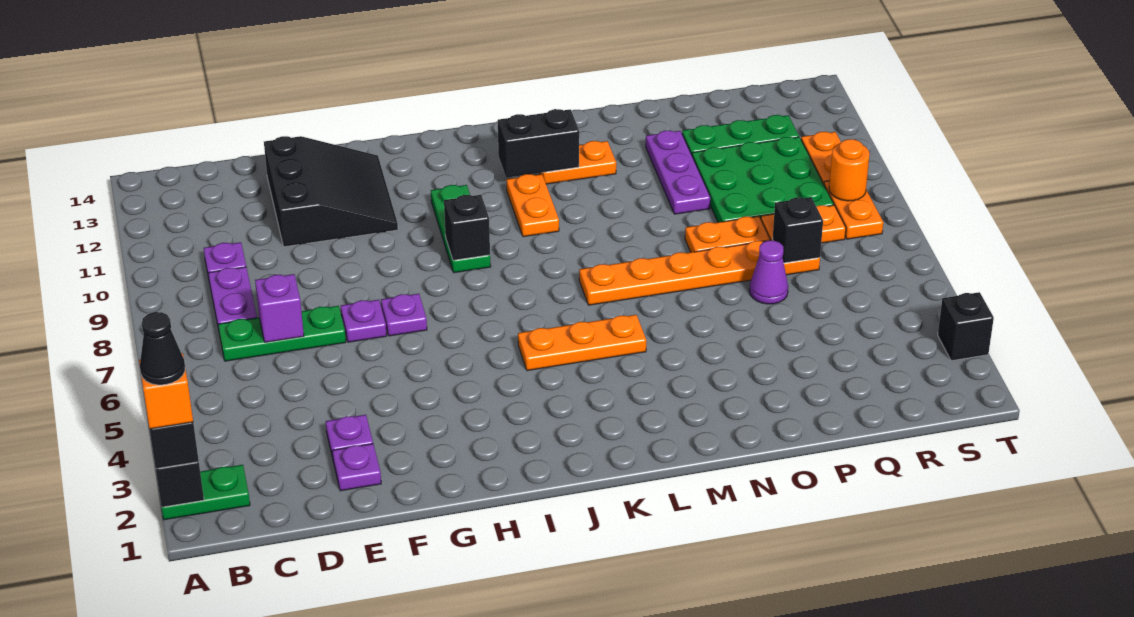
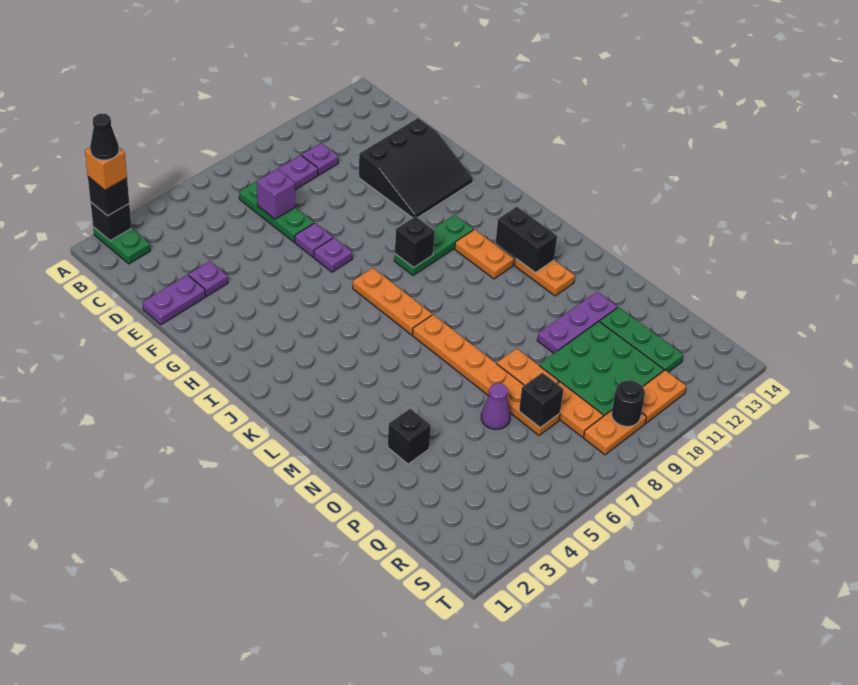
purple 1x1 plate [332,444,381,491] -> purple 1x2 plate [143,275,205,325]
orange 1x3 plate [518,315,646,371] -> orange 1x3 plate moved to [353,268,432,335]
orange 1x2 plate [507,174,559,237] -> orange 1x2 plate turned to [455,230,514,279]
orange 1x1 round brick [829,139,870,201] -> black 1x1 round brick [612,380,645,427]
black 1x1 brick [938,292,994,361] -> black 1x1 brick moved to [388,409,431,464]

